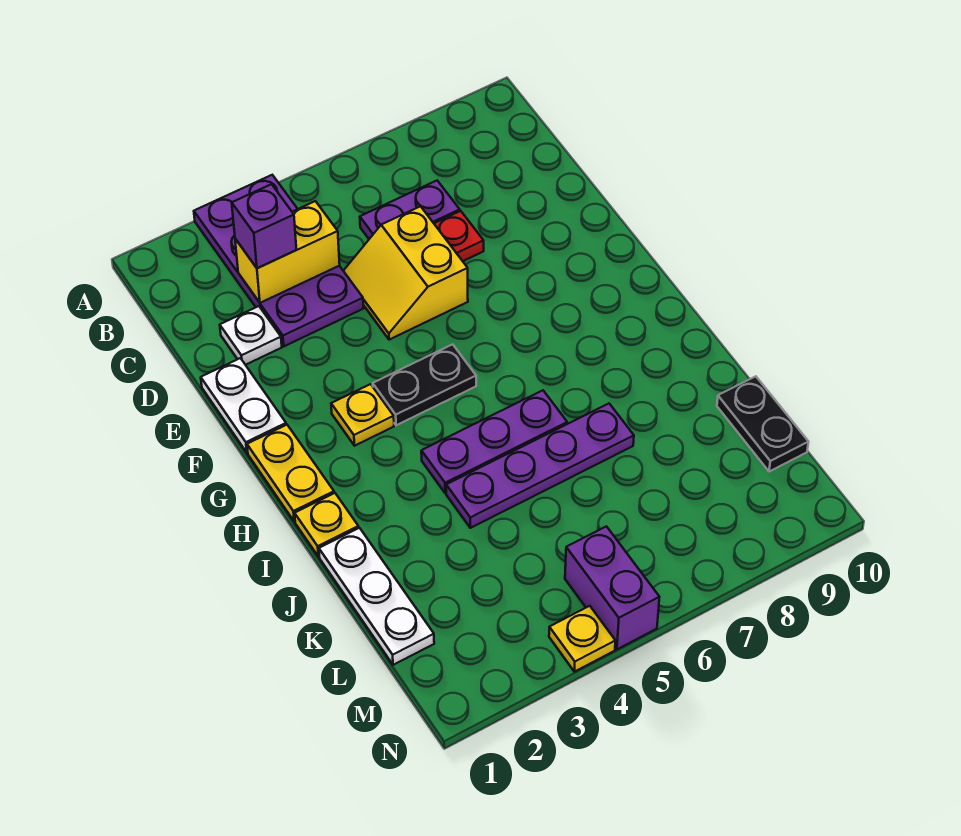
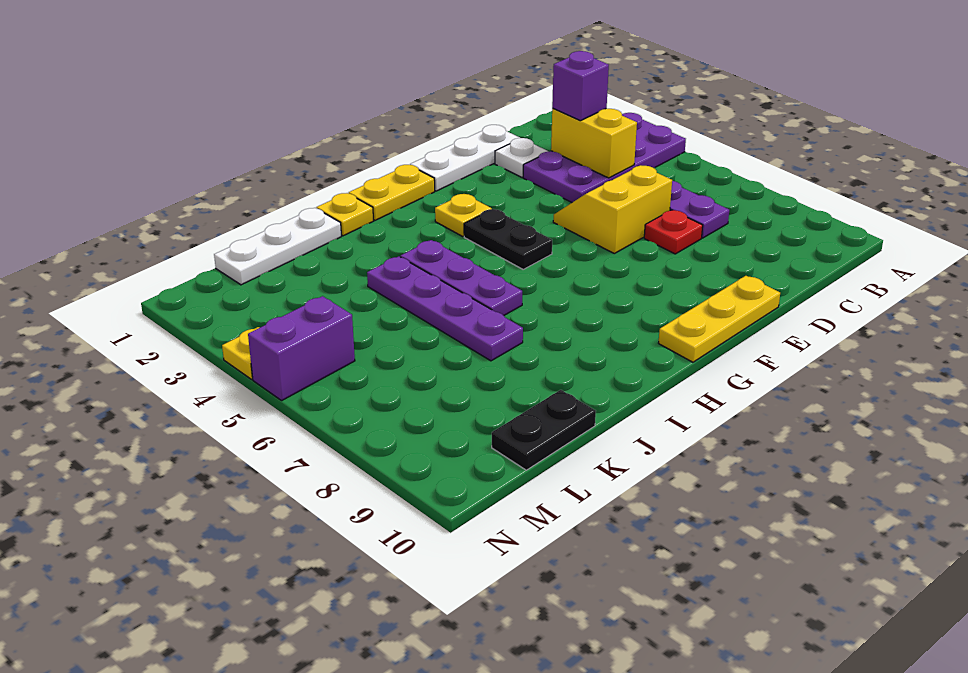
white 1x2 plate [201,358,286,453] -> white 1x3 plate [410,125,520,191]
none -> yellow 1x3 plate [659,276,780,362]

